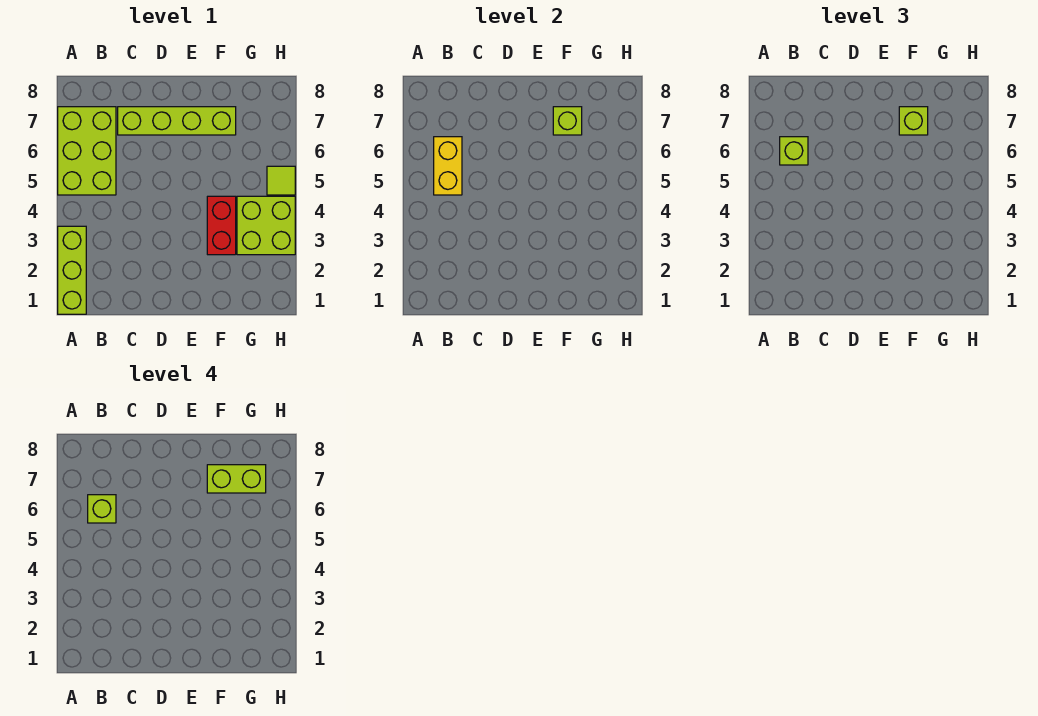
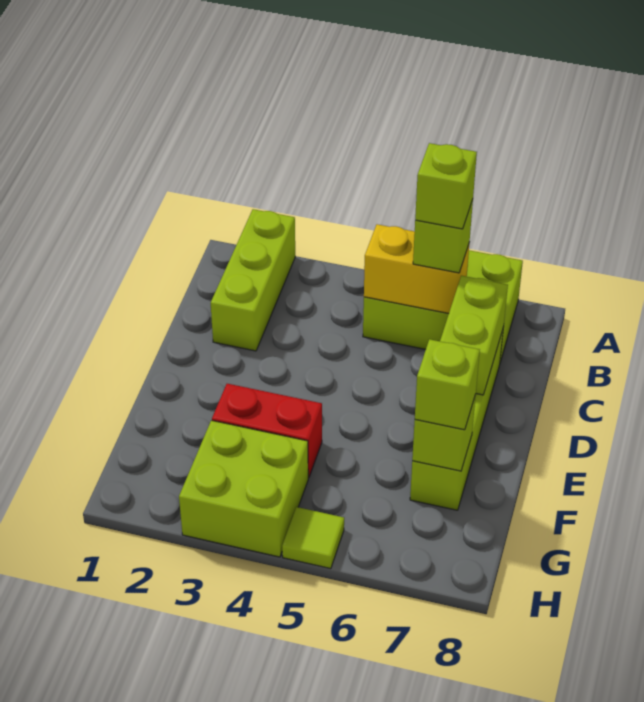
lime 1x3 brick [58,226,86,314] -> lime 1x3 brick turned to [211,209,295,351]
lime 1x2 brick [207,465,266,493] -> lime 1x2 brick moved to [440,276,508,395]

